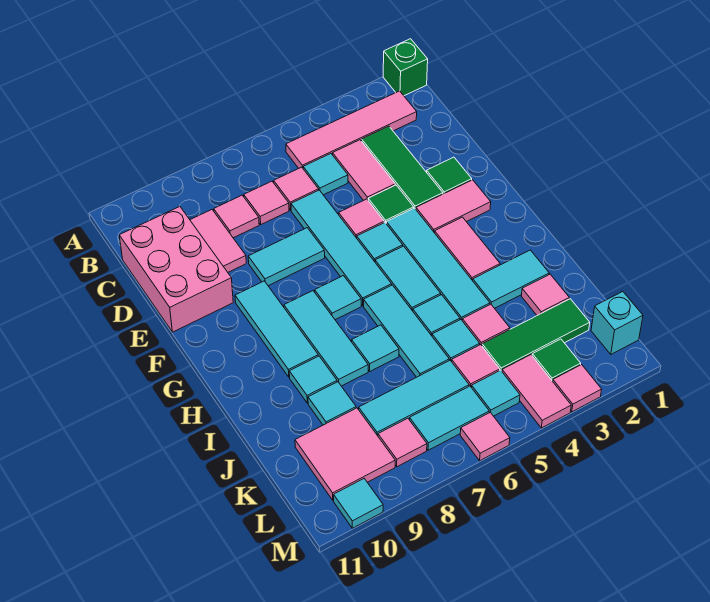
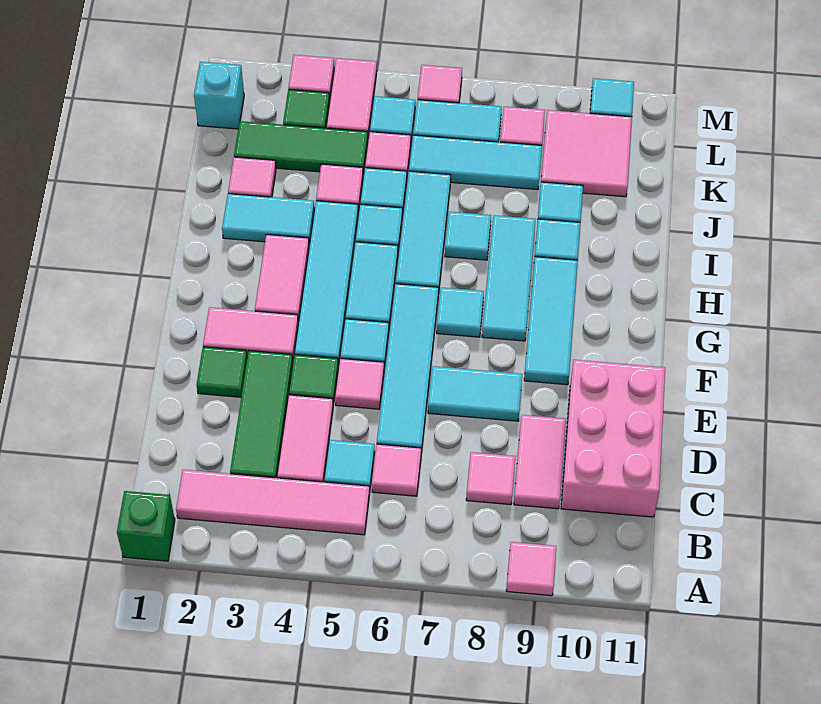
pink 1x1 tile [244,181,289,224] -> pink 1x1 tile moved to [506,542,556,596]

